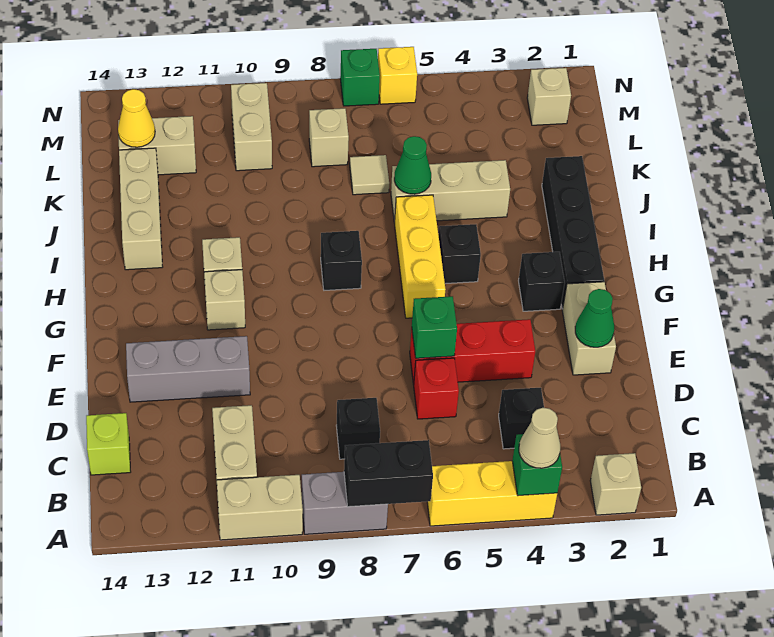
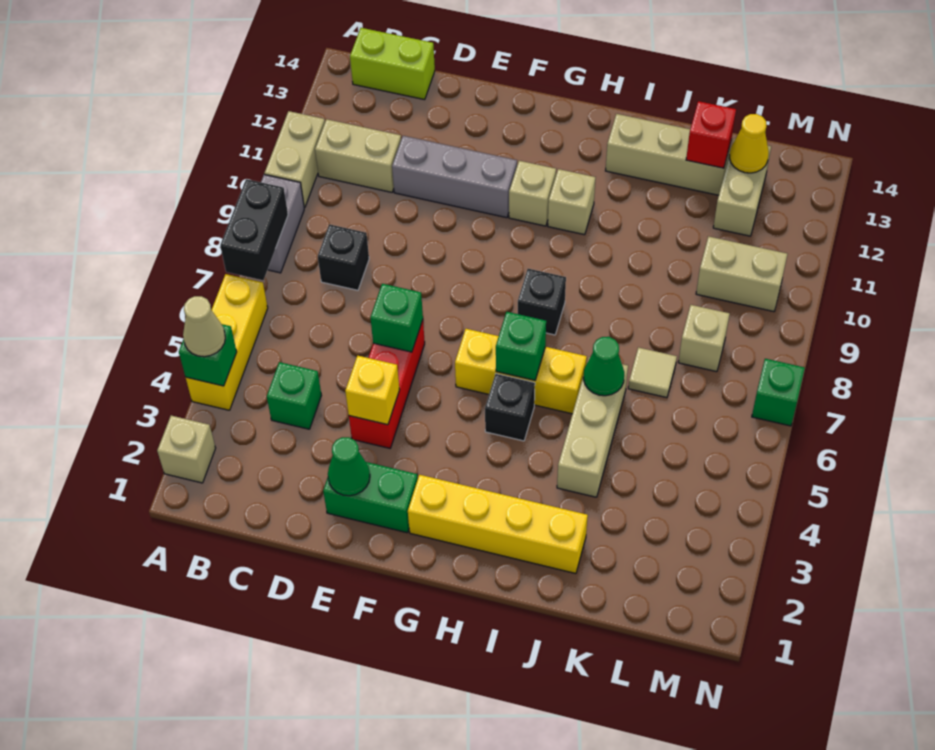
black 1x1 brick [499,388,544,449] -> green 1x1 brick [267,362,321,429]
lime 1x1 brick [86,413,130,475] -> lime 1x2 brick [350,28,435,100]
red 1x1 brick [414,358,459,419] -> red 1x1 brick moved to [686,101,736,168]
tan 1x2 brick [562,282,616,375] -> green 1x2 brick [323,462,418,533]
grey 1x3 brick [126,336,250,402] -> grey 1x3 brick turned to [392,136,517,218]
black 1x4 brick [542,156,604,309] -> yellow 1x4 brick [408,475,588,574]
black 1x1 brick [519,252,565,311] -> none
none -> green 1x1 brick [496,312,546,380]
tan 1x1 brick [527,68,571,125] -> none
yellow 1x1 brick [378,47,417,104] -> yellow 1x1 brick moved to [345,356,400,425]

